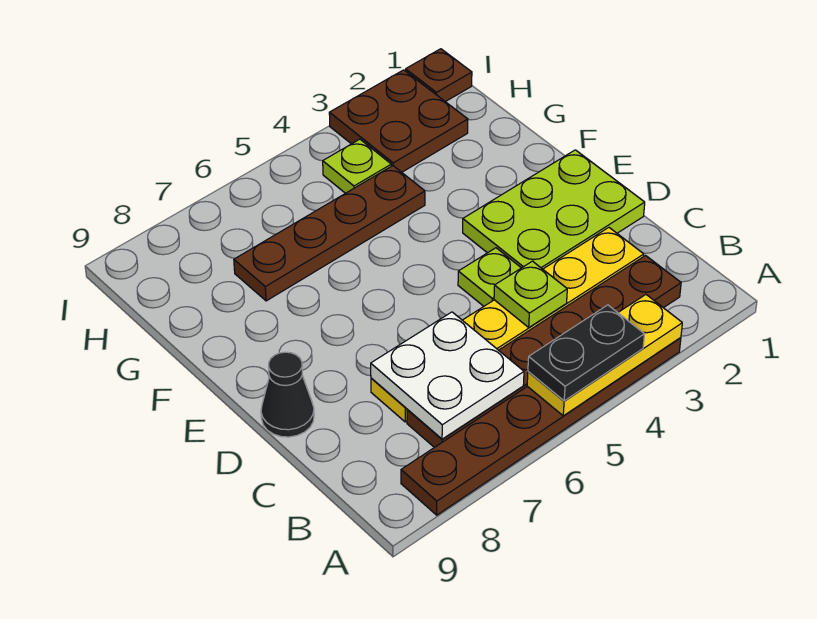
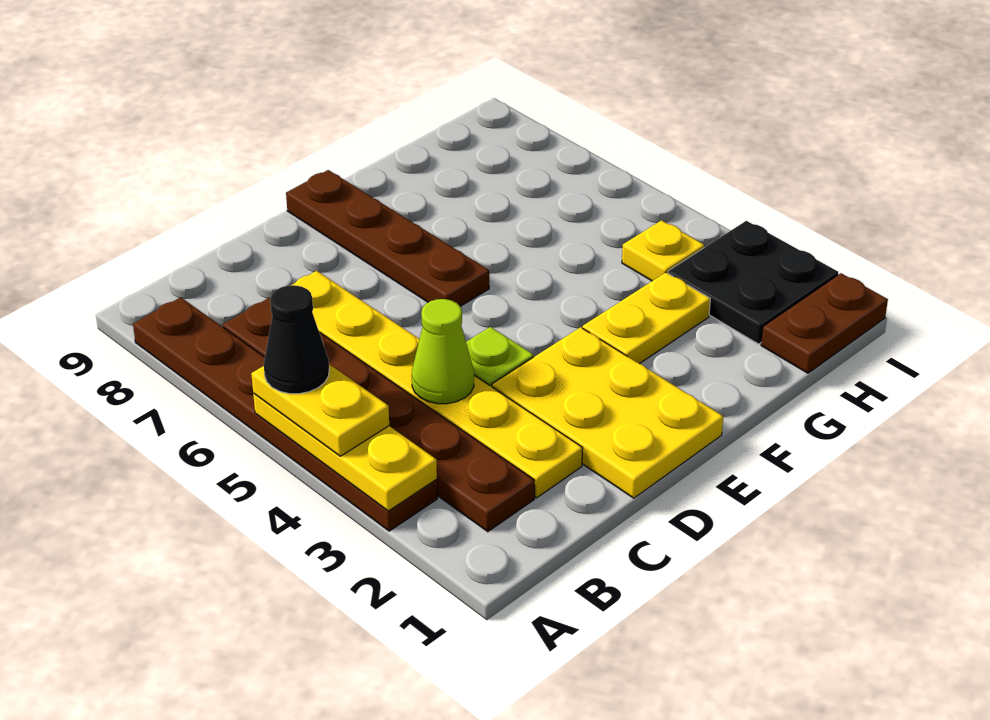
black 1x2 plate [528,305,644,401] -> yellow 1x2 plate [251,364,389,456]
white 2x2 plate [371,312,524,439] -> none
lime 1x1 plate [494,261,567,327] -> lime 1x1 cone [412,299,474,404]
lime 2x3 plate [463,150,645,269] -> yellow 2x3 plate [492,327,723,498]
black 1x1 cone [261,352,314,437] -> black 1x1 cone moved to [264,285,329,394]
none -> yellow 1x2 plate [583,273,710,364]
brown 1x4 plate [234,166,425,301] -> brown 1x4 plate moved to [286,170,489,306]
brown 2x2 plate [329,70,468,172] -> black 2x2 plate [668,221,838,344]
lime 1x1 plate [323,139,391,193] -> yellow 1x1 plate [622,220,705,281]
brown 1x1 plate [406,49,472,102] -> brown 1x2 plate [761,273,888,373]

